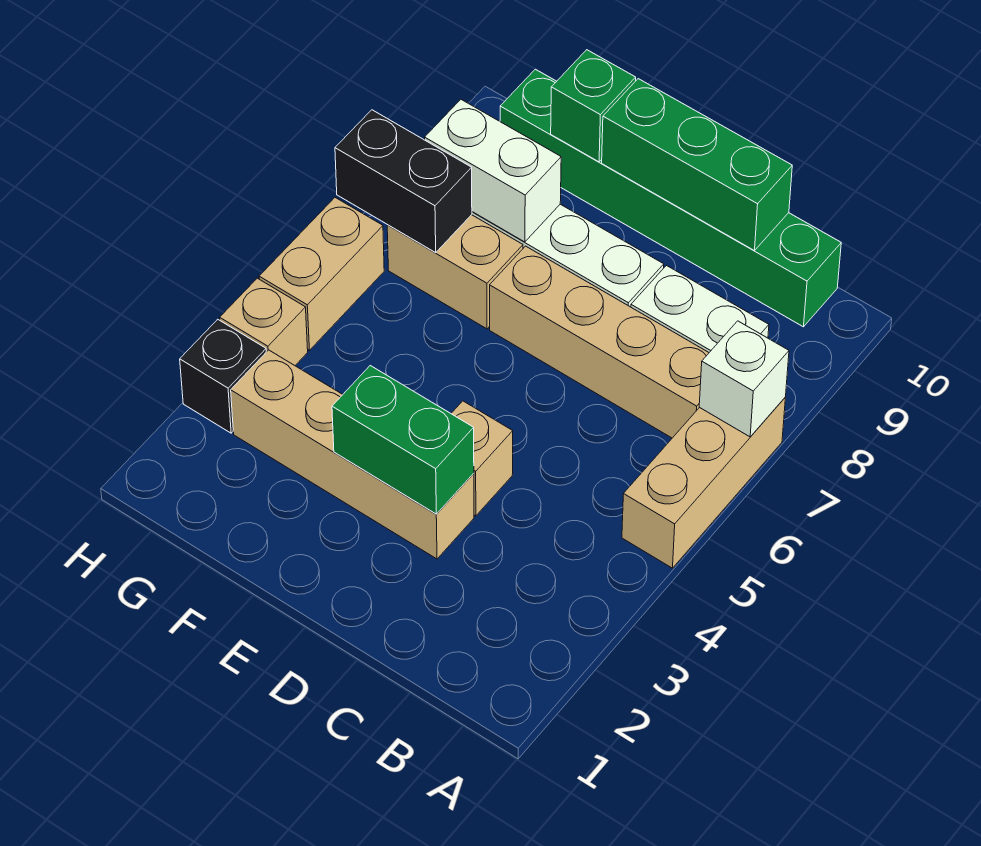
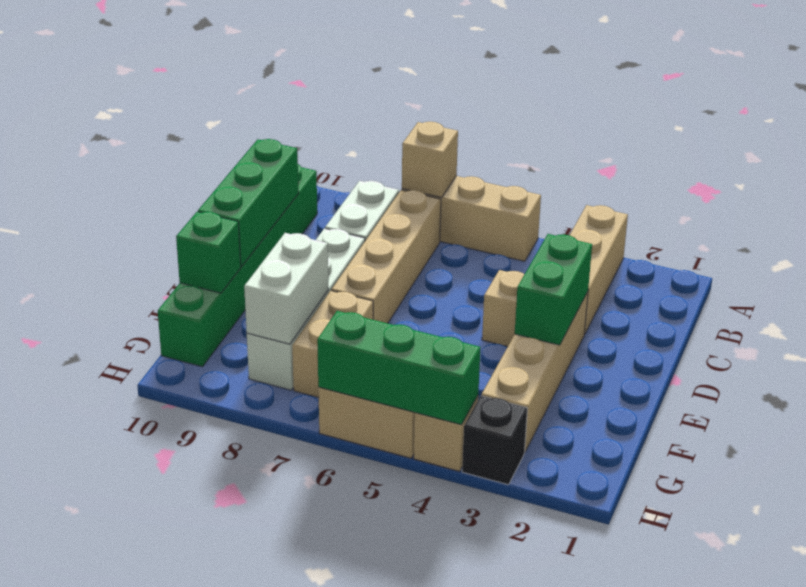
none -> tan 1x3 brick [570,205,628,334]
white 1x1 brick [699,321,789,437] -> tan 1x1 brick [402,122,458,197]
black 1x2 brick [335,110,472,253] -> none
none -> green 1x3 brick [317,311,481,425]

